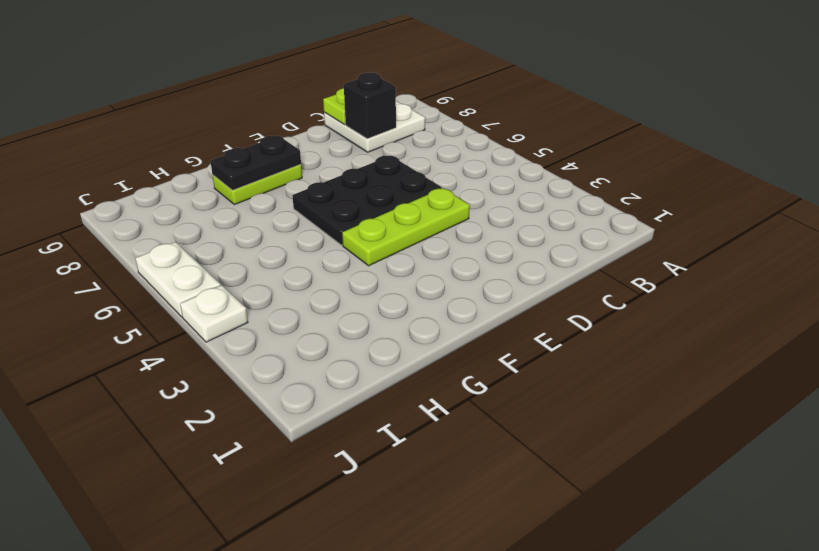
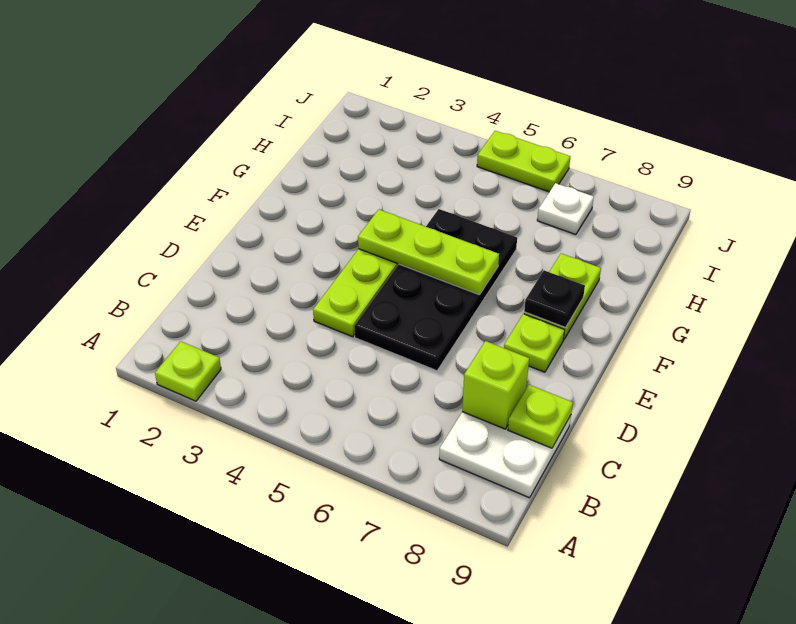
none -> lime 1x1 plate [155,341,221,401]
black 1x1 brick [344,73,396,139] -> lime 1x1 brick [462,341,529,429]
black 2x3 plate [292,156,442,245] -> black 2x4 plate [354,209,517,371]
none -> lime 1x1 plate [504,314,565,372]
none -> lime 1x3 plate [358,209,499,294]
black 1x2 plate [210,136,301,190] -> black 1x1 plate [524,270,585,328]
white 1x1 plate [180,285,248,342] -> white 1x1 plate moved to [537,183,594,235]
white 1x2 plate [135,242,221,317] -> lime 1x2 plate [477,131,570,192]

